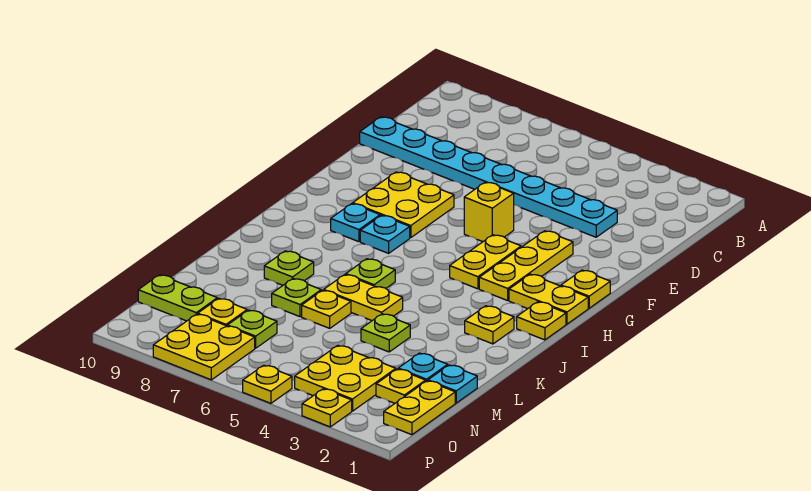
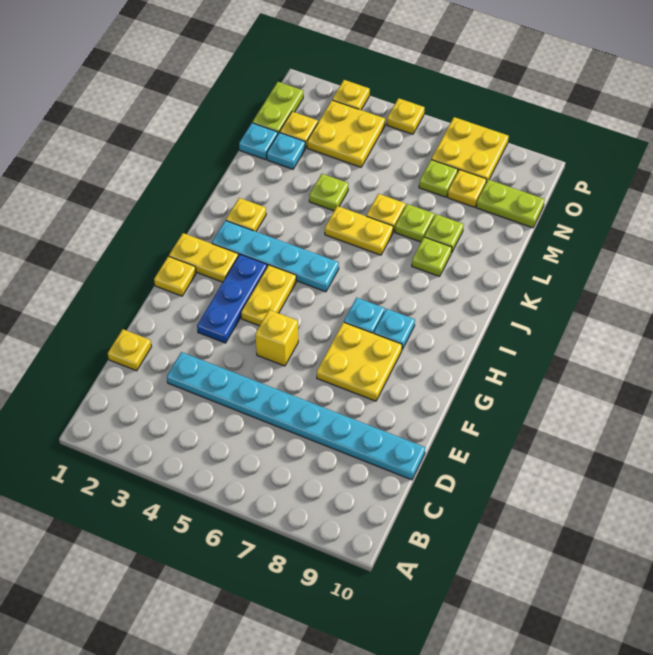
yellow 1x3 plate [479,231,573,301] -> blue 1x3 plate [197,254,267,343]
yellow 1x1 plate [517,302,566,340] -> yellow 1x1 plate moved to [108,329,151,371]
none -> cyan 1x4 plate [212,220,339,292]
lime 1x1 plate [346,259,395,288] -> lime 1x1 plate moved to [424,214,464,253]
yellow 1x2 plate [384,381,455,435] -> lime 1x2 plate [252,82,303,133]

